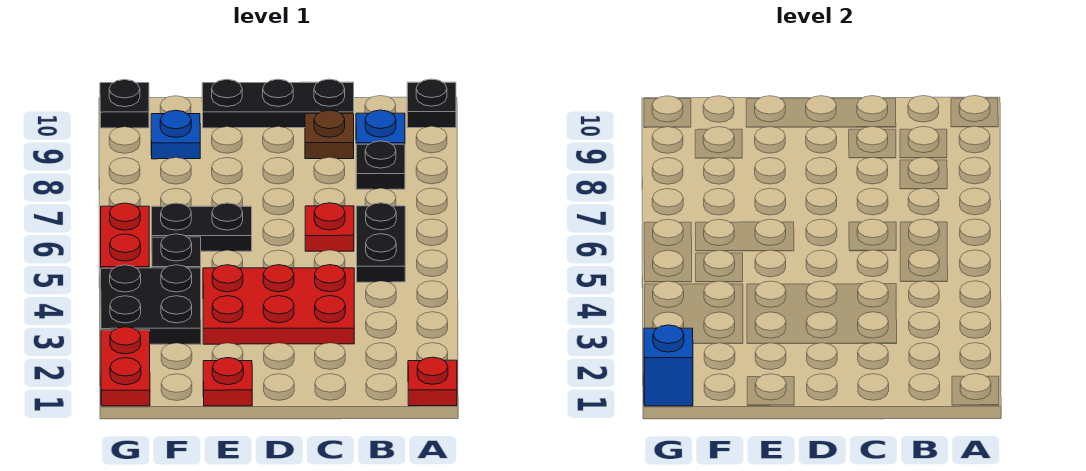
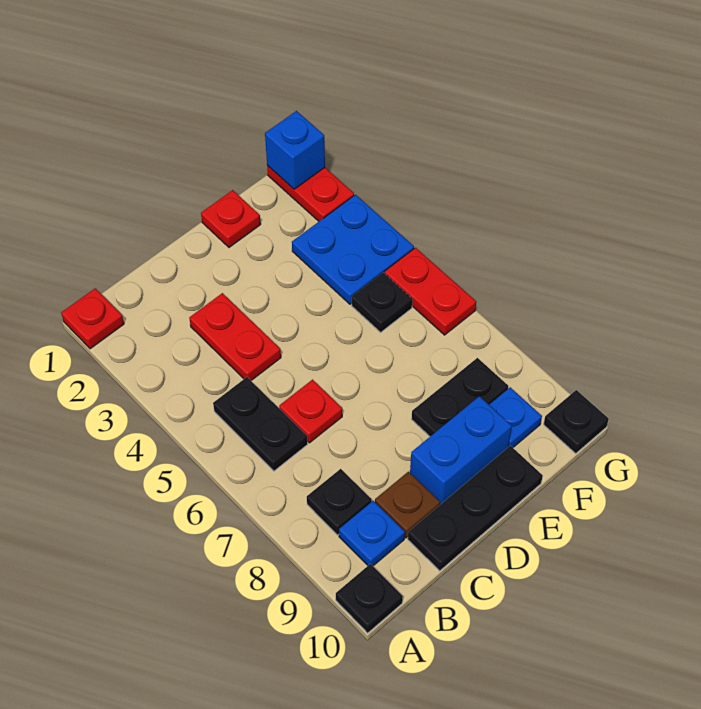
red 2x3 plate [203,265,354,344] -> red 1x2 plate [189,293,281,380]
none -> blue 1x2 brick [410,396,512,504]
black 1x2 plate [152,203,252,251] -> black 1x2 plate moved to [411,358,509,437]
black 2x2 plate [101,265,201,344] -> blue 2x2 plate [292,195,414,304]

